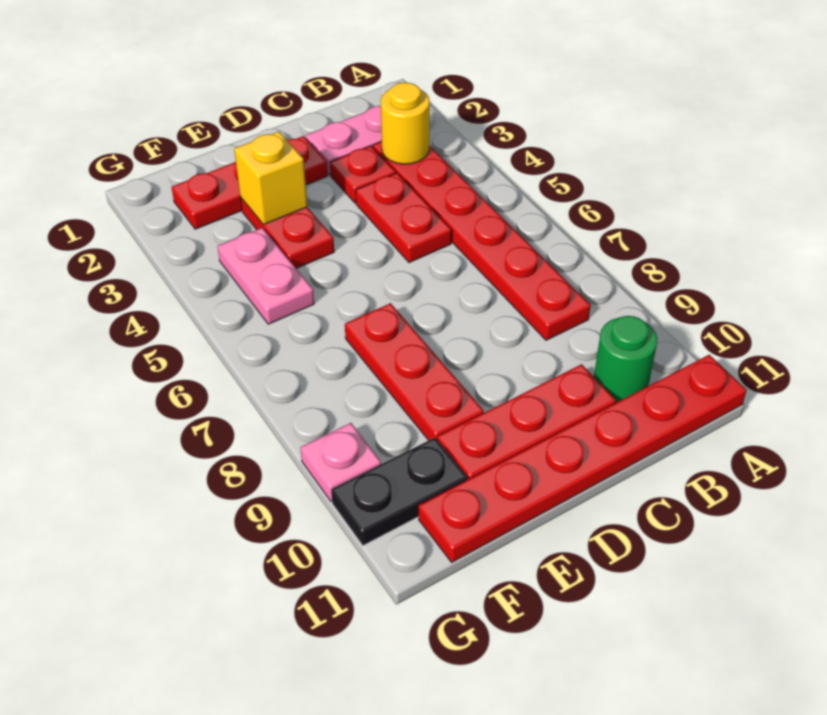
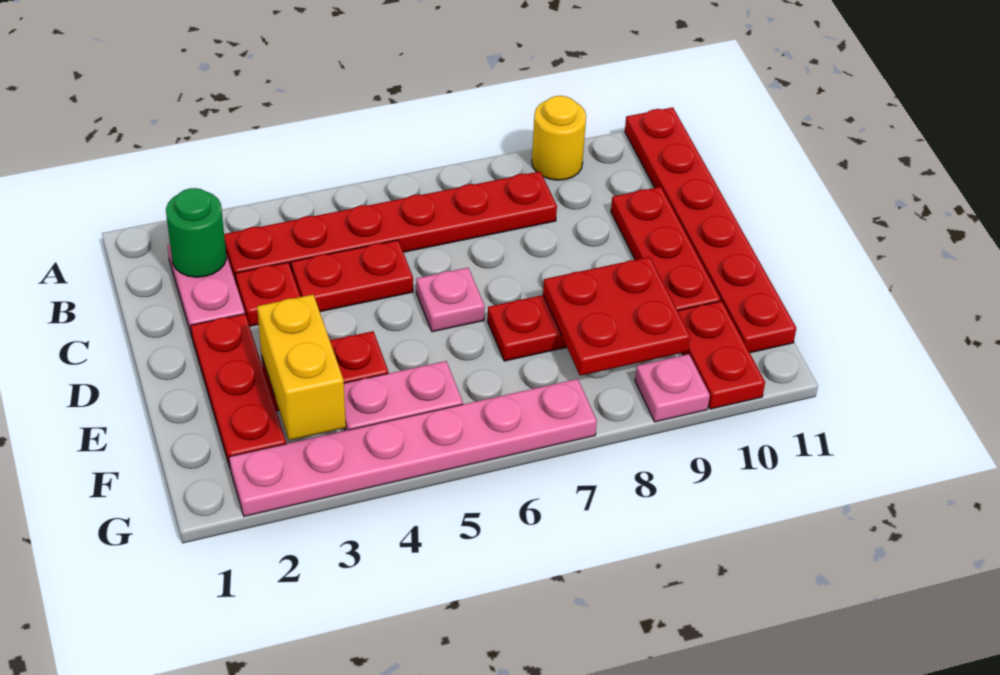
yellow 1x1 round brick [381,83,430,164] -> yellow 1x1 round brick moved to [532,96,586,180]
green 1x1 round brick [594,316,657,403] -> green 1x1 round brick moved to [166,188,227,277]
none -> pink 1x1 plate [416,268,485,332]
yellow 1x1 brick [234,132,307,225] -> yellow 1x2 brick [257,295,346,440]
none -> red 2x2 plate [543,257,690,376]
black 1x2 plate [331,438,467,545] -> red 1x2 plate [678,301,765,409]
none -> pink 1x6 plate [229,379,597,516]

